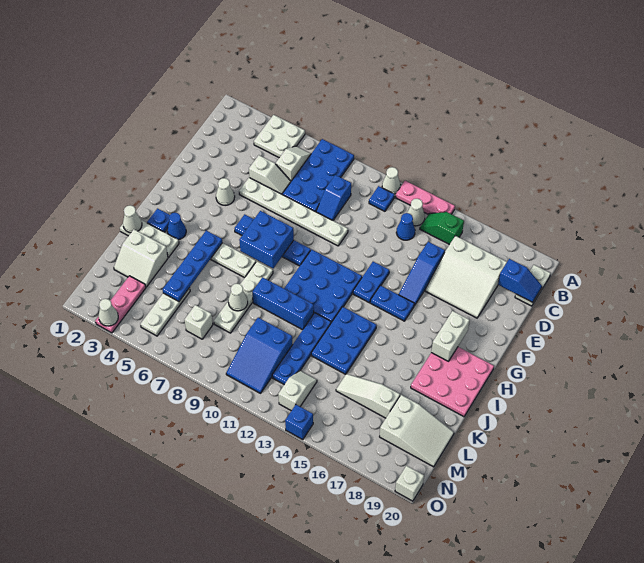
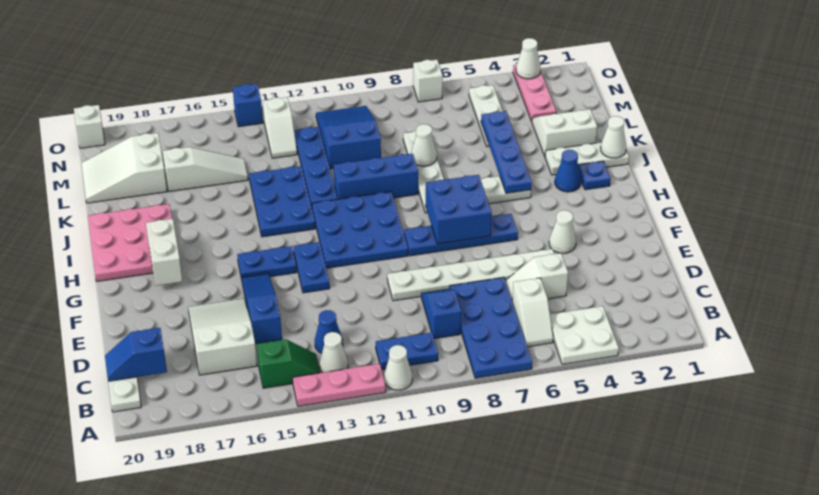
blue 1x1 plate [369,186,394,211] -> blue 1x2 plate [376,333,438,370]
white 3x3 slope [425,236,507,318] -> white 2x3 slope [188,299,257,375]
white 1x1 brick [185,305,213,339] -> white 1x1 brick moved to [413,60,443,102]

